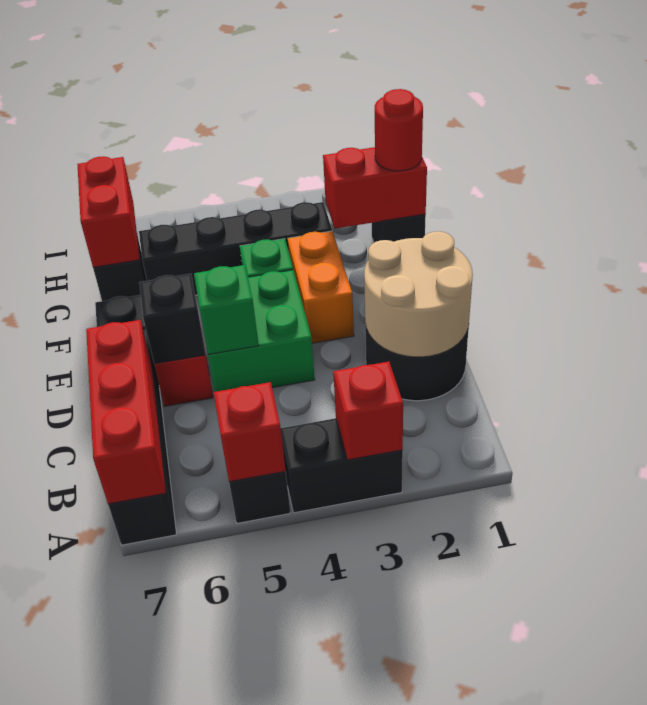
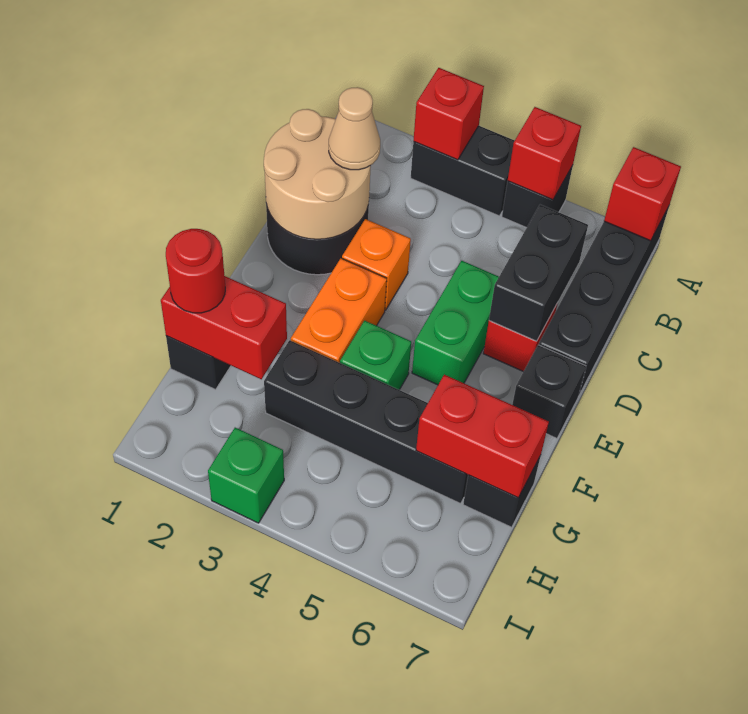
red 1x3 brick [86,320,166,504] -> red 1x1 brick [604,147,681,241]
none -> tan 1x1 cone [329,87,380,170]
none -> orange 1x1 brick [342,219,411,310]
green 2x2 brick [208,270,315,392] -> green 1x2 brick [412,261,499,385]
green 1x1 brick [194,265,259,354] -> green 1x1 brick moved to [208,428,284,523]
black 1x1 brick [139,274,205,364] -> black 1x2 brick [489,205,588,341]
red 1x2 brick [77,156,140,267] -> red 1x2 brick turned to [416,375,549,498]

